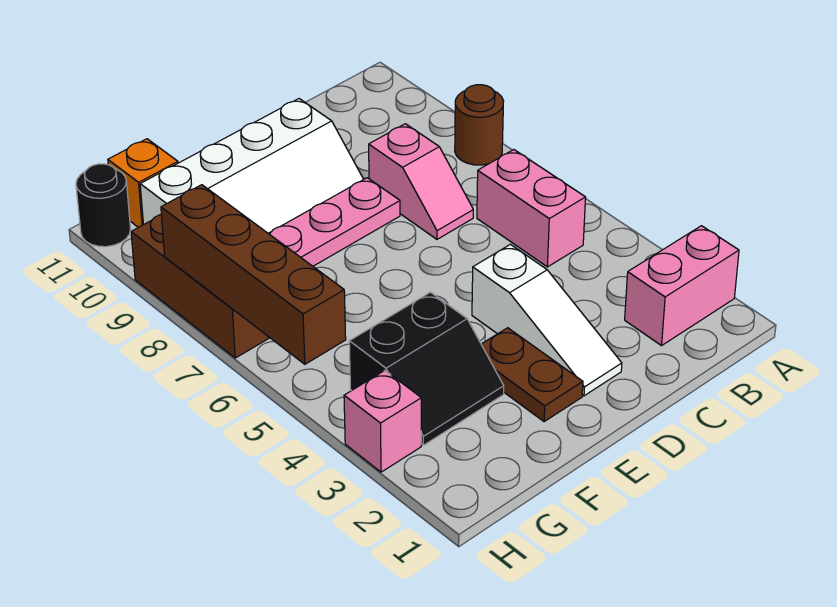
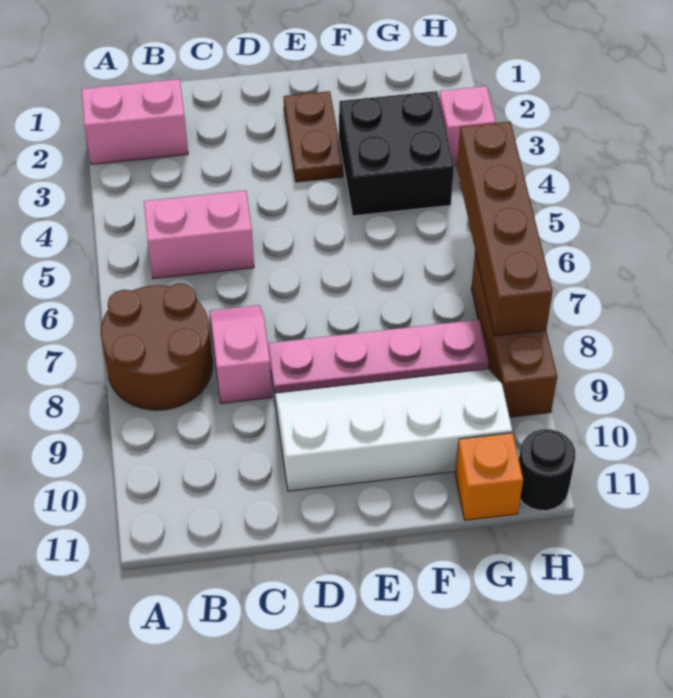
brown 1x1 round brick [455,85,504,165] -> brown 2x2 round brick [101,284,213,410]
pink 1x2 brick [477,150,586,267] -> pink 1x2 brick turned to [144,190,254,279]
white 1x3 slope [472,244,622,396] -> none
black 2x2 slope [349,292,504,445] -> black 2x2 brick [339,91,454,216]

